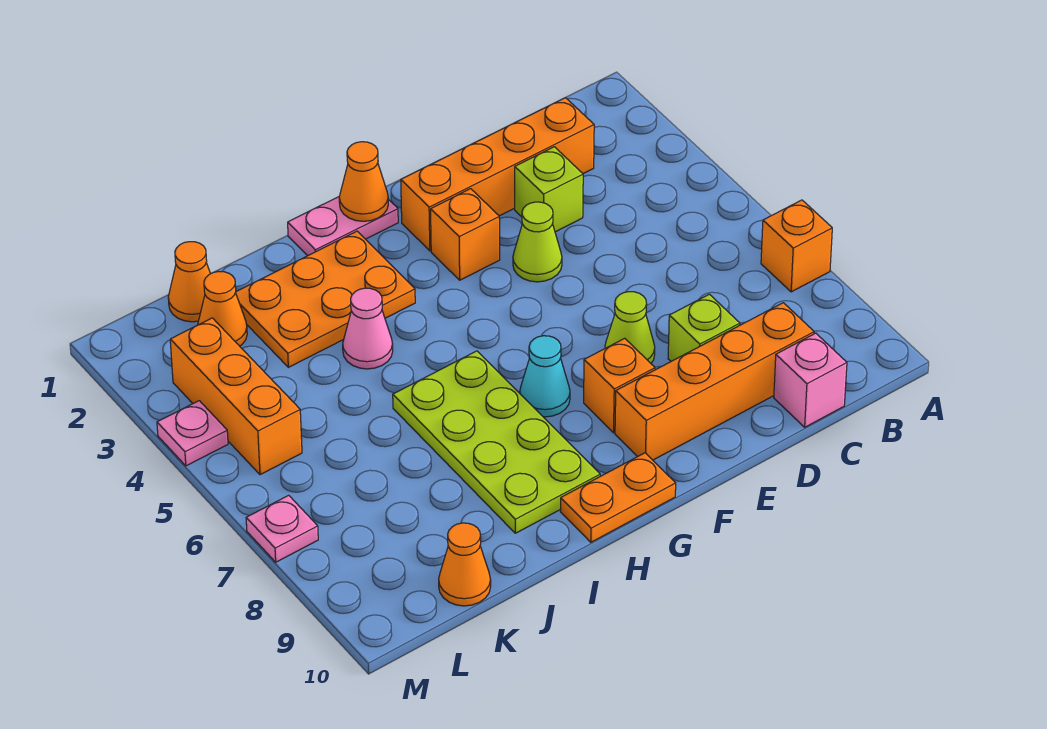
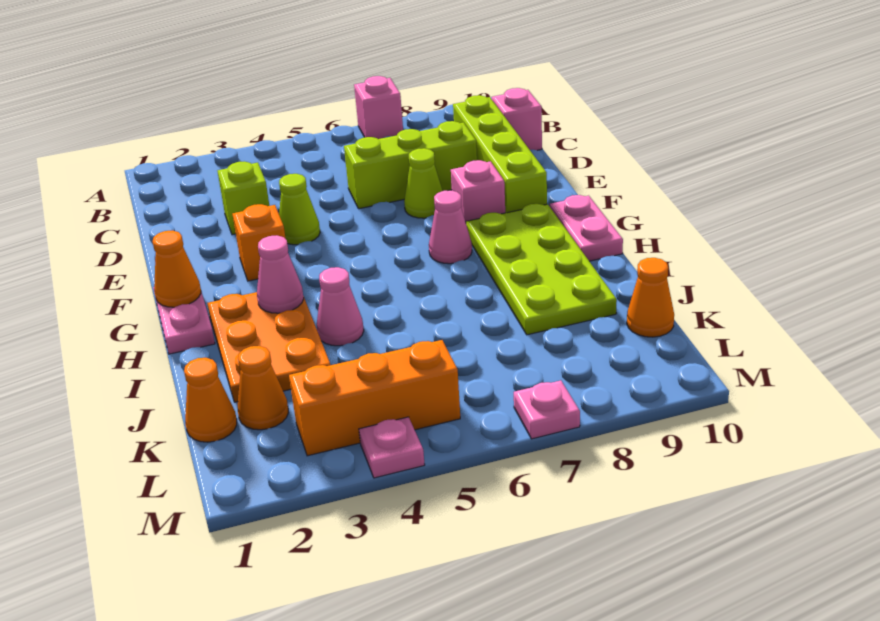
orange 1x1 brick [761,200,832,292] -> pink 1x1 brick [354,76,403,139]
orange 1x4 brick [401,98,594,251] -> none
orange 1x4 brick [615,303,814,460] -> lime 1x4 brick [453,95,547,213]
lime 1x1 brick [668,294,740,361] -> lime 1x3 brick [344,121,477,209]
orange 1x1 brick [584,338,655,433] -> pink 1x1 brick [451,160,505,222]
cyan 1x1 cone [520,336,570,417] -> pink 1x1 cone [429,190,472,264]
orange 1x2 plate [560,453,676,542] -> pink 1x2 plate [550,195,623,261]
none -> pink 1x1 cone [257,235,304,313]
lime 2x4 plate [393,351,600,533] -> lime 2x4 plate turned to [466,204,617,335]

